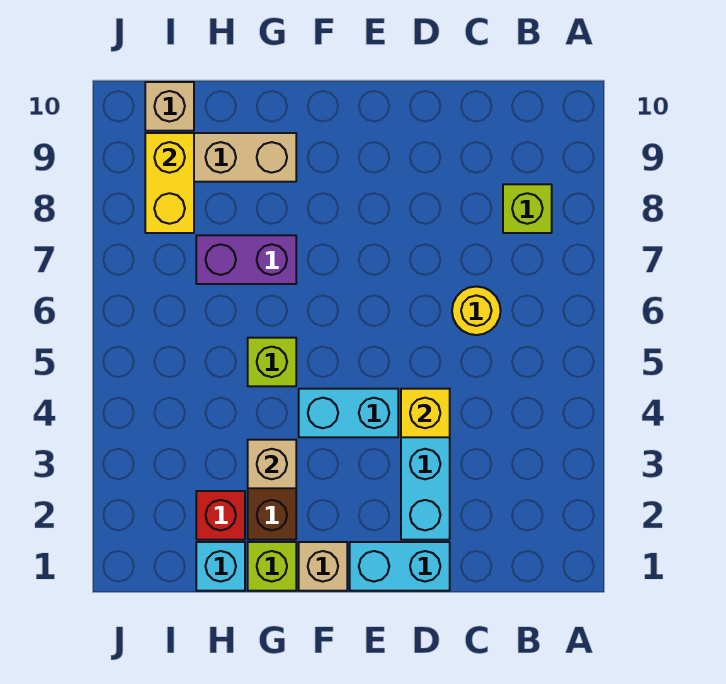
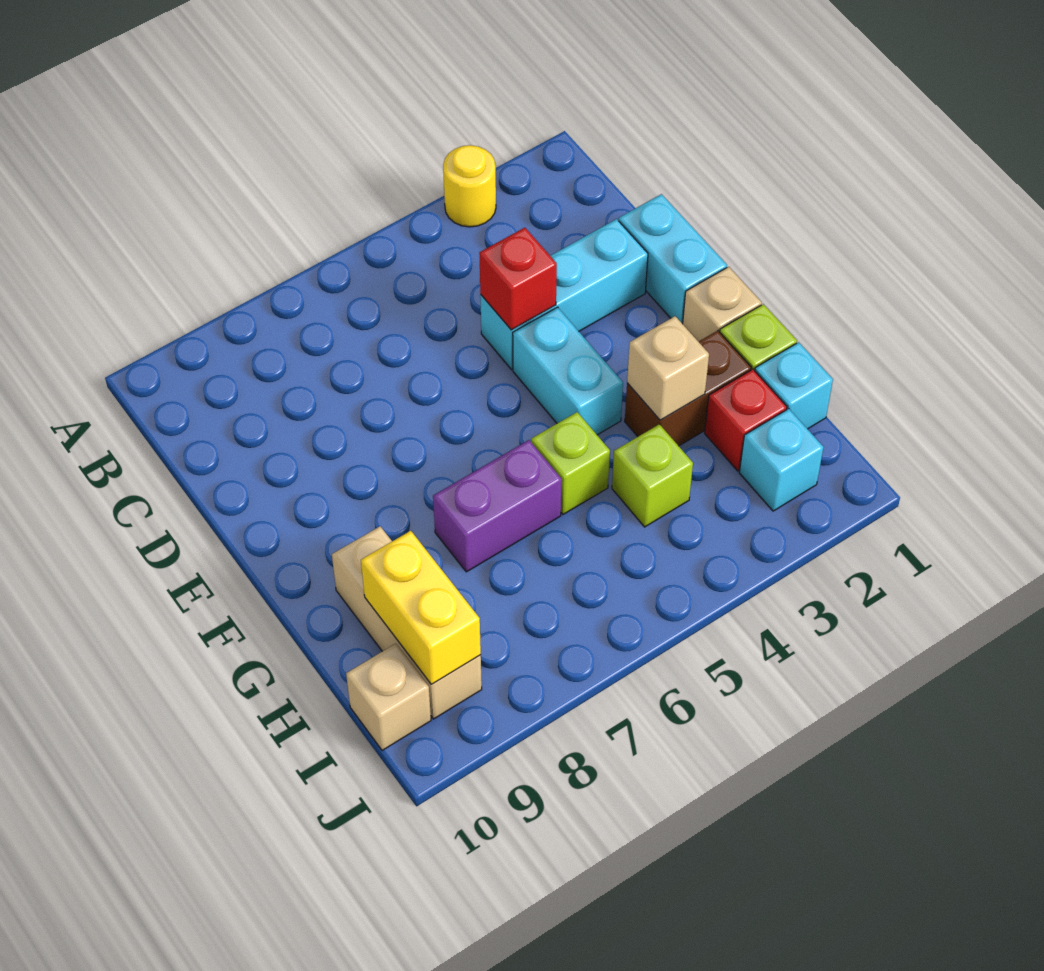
lime 1x1 brick [503,184,552,233] -> lime 1x1 brick moved to [612,424,693,527]
yellow 1x1 round brick [452,286,501,335] -> yellow 1x1 round brick moved to [443,145,496,227]
yellow 1x1 brick [401,389,450,437] -> red 1x1 brick [479,228,557,330]
purple 1x2 brick [196,235,296,284] -> purple 1x2 brick turned to [433,440,562,572]
none -> cyan 1x1 brick [739,409,823,511]
yellow 1x2 brick [145,133,194,233] -> yellow 1x2 brick turned to [361,531,481,684]

